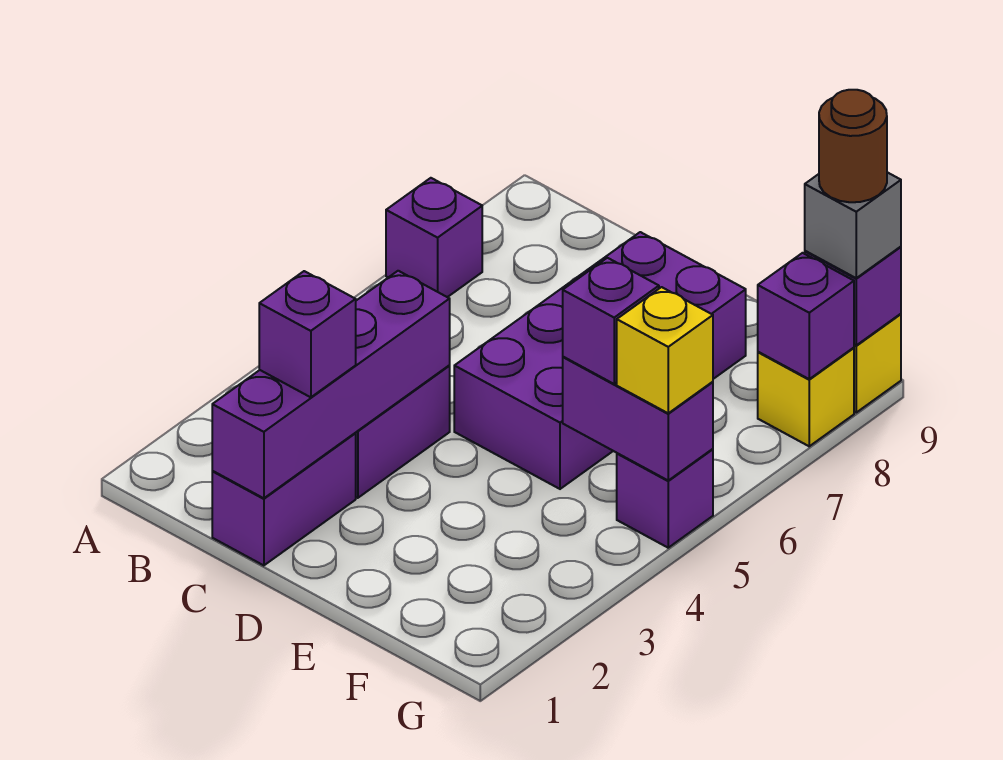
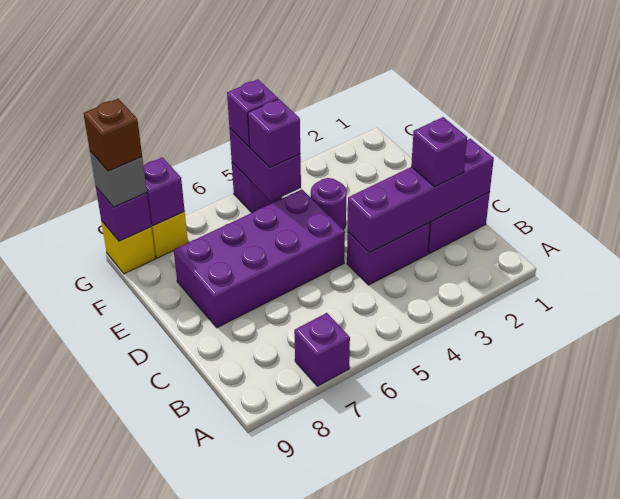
none -> purple 1x1 round brick [311,178,346,230]
yellow 1x1 brick [617,287,713,413] -> purple 1x1 brick [227,79,278,147]
brown 1x1 round brick [819,90,887,202] -> brown 1x1 brick [84,99,142,171]

